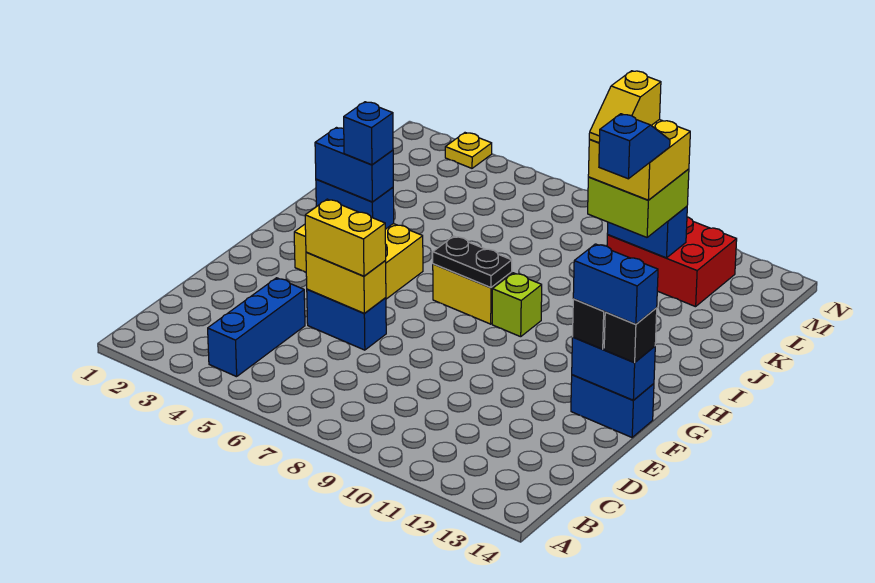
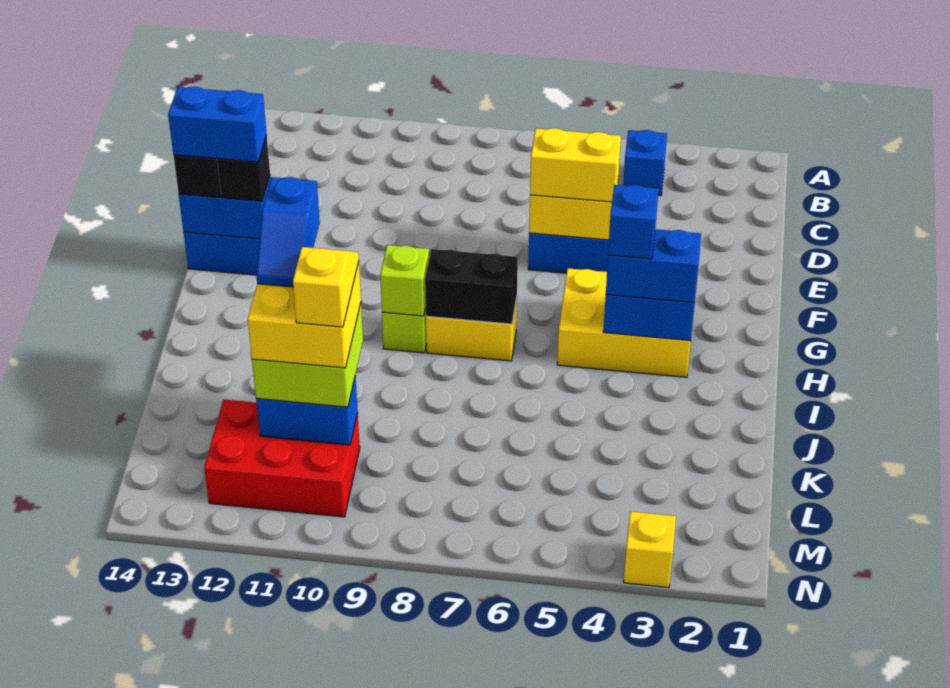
blue 1x3 brick [208,278,305,377] -> blue 1x1 brick [623,130,667,196]
black 1x2 plate [433,236,512,287] -> black 1x2 brick [425,249,518,324]
none -> lime 1x1 brick [380,245,429,316]
yellow 1x1 plate [445,133,492,168] -> yellow 1x1 brick [624,511,676,587]

